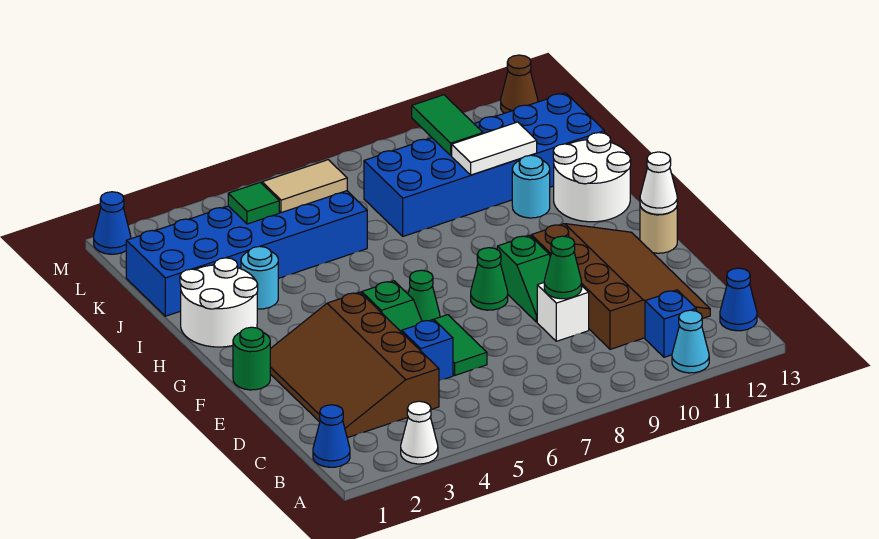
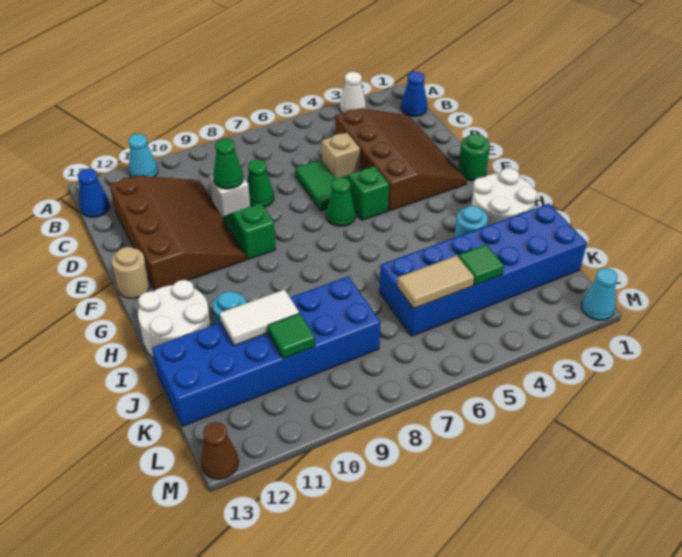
blue 1x1 brick [645,290,696,357] -> none
brown 3x4 slope [531,224,710,349] -> brown 3x4 slope turned to [110,176,246,290]
blue 1x1 brick [402,319,453,381] -> tan 1x1 brick [322,133,360,179]
green 1x1 cone [471,248,508,310] -> green 1x1 cone moved to [247,159,274,207]
white 1x1 cone [640,152,677,215] -> none
green 1x2 tile [412,95,483,156] -> green 1x1 tile [268,313,315,359]
blue 1x1 cone [94,192,131,254] -> cyan 1x1 cone [582,268,618,320]

